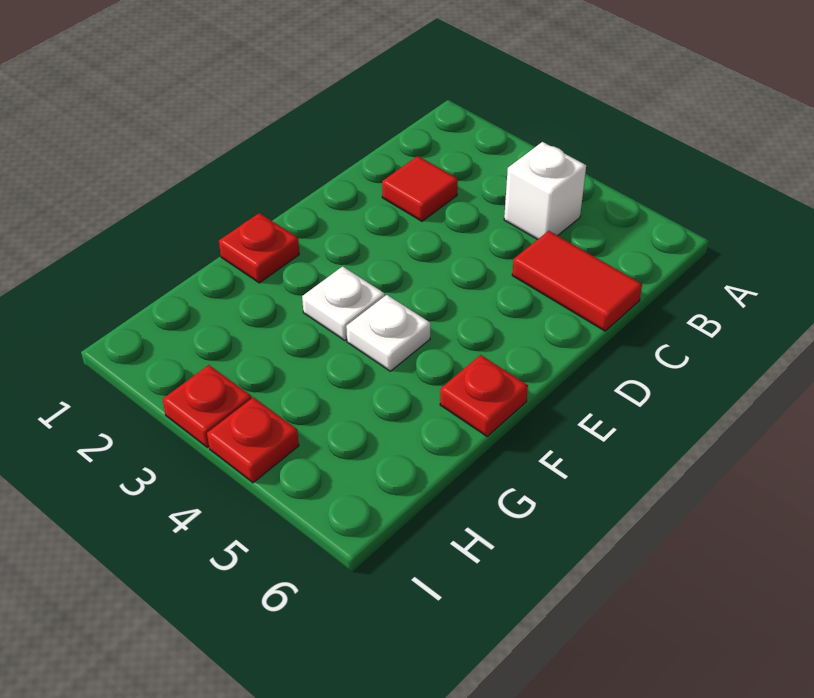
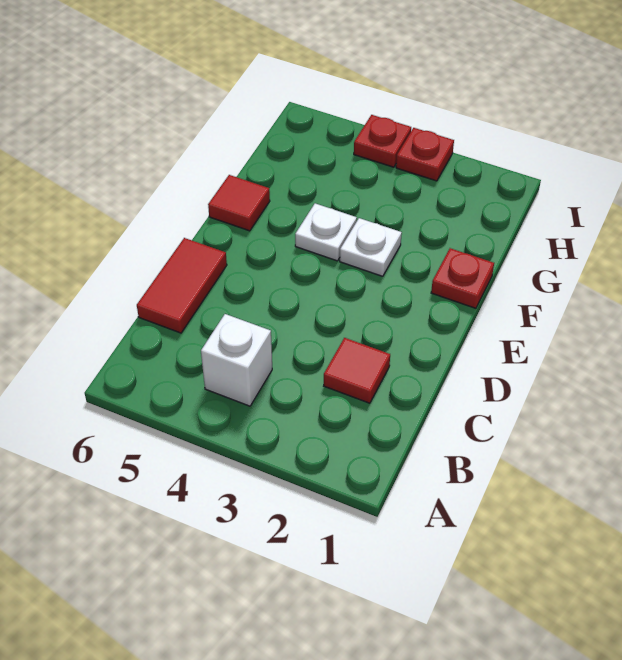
red 1x2 tile [512,231,642,331] -> red 1x2 tile turned to [137,238,227,333]
red 1x1 plate [440,355,528,436] -> red 1x1 tile [208,175,270,231]

